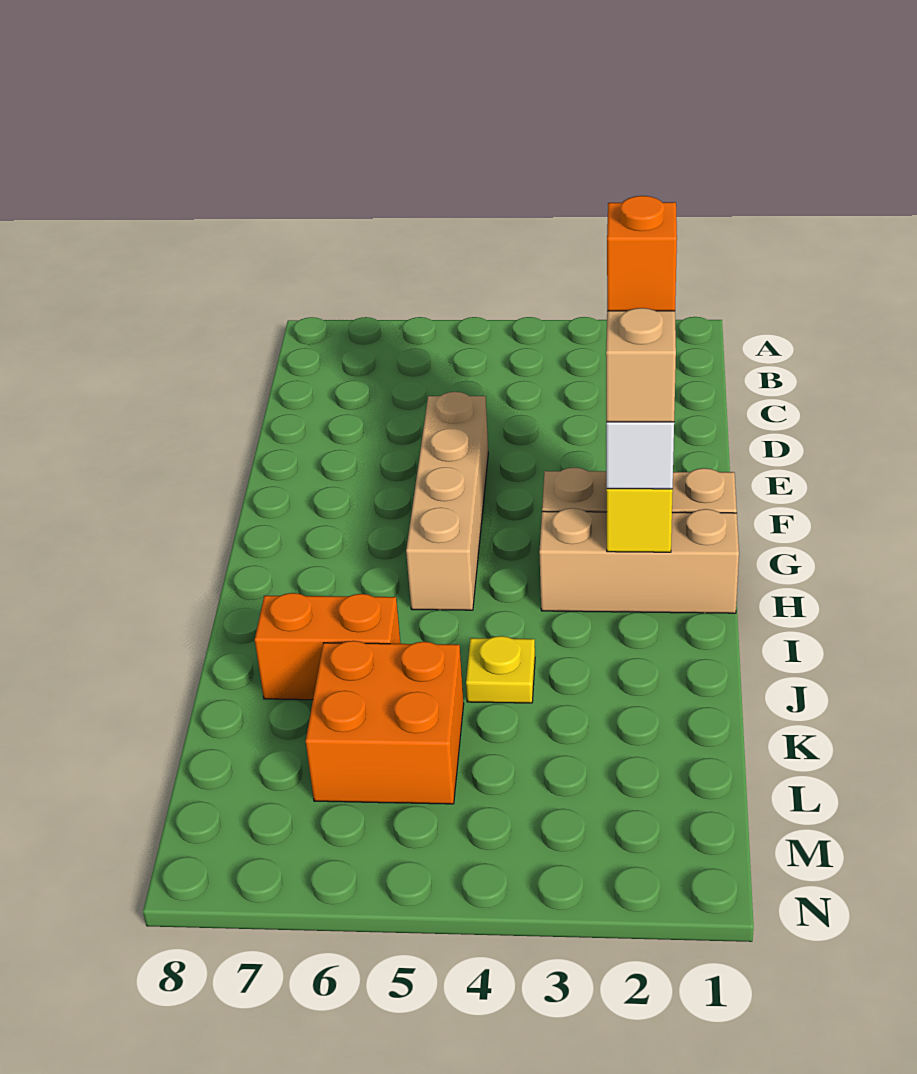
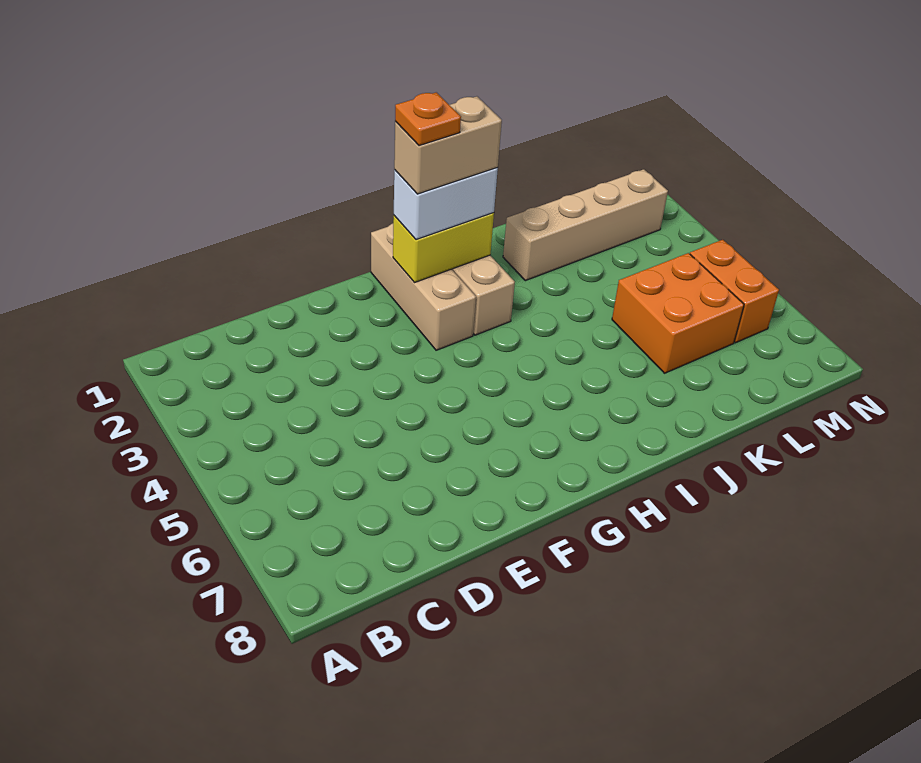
tan 1x4 brick [406,392,488,610] -> tan 1x4 brick moved to [503,169,668,281]
orange 1x1 brick [607,196,677,311] -> orange 1x1 plate [395,92,461,146]
yellow 1x1 plate [466,636,535,703] -> none
orange 1x2 brick [255,593,401,700] -> orange 1x2 brick moved to [690,240,779,343]

